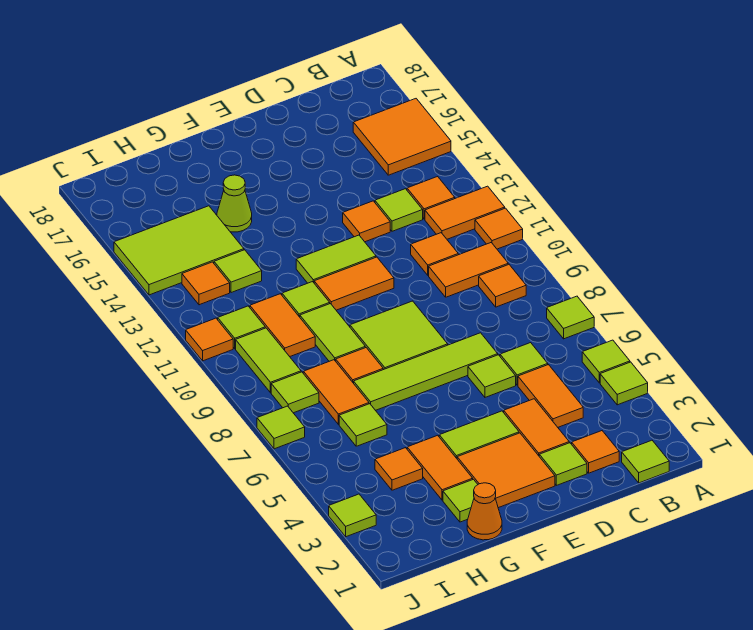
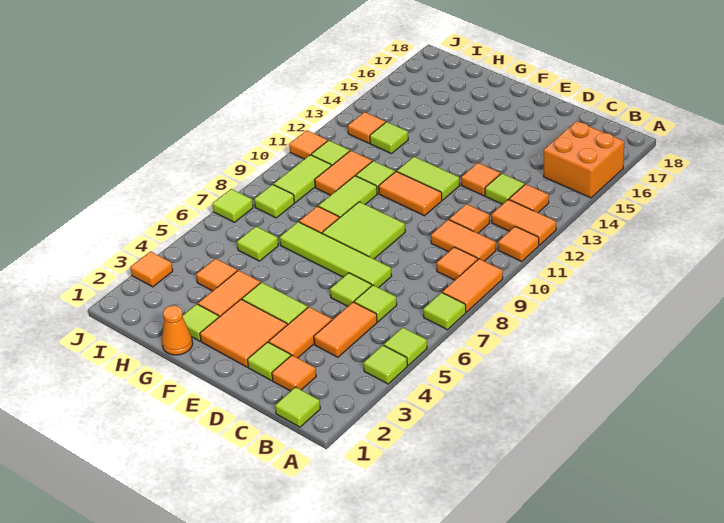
orange 2x2 tile [353,99,451,175] -> orange 2x2 brick [544,121,624,198]
lime 1x1 cone [217,175,252,232] -> none
orange 1x2 tile [303,360,369,424] -> orange 1x2 tile moved to [442,259,503,312]
lime 2x3 tile [114,206,244,295] -> none
lime 1x1 tile [329,494,376,537] -> orange 1x1 tile [130,252,173,287]

